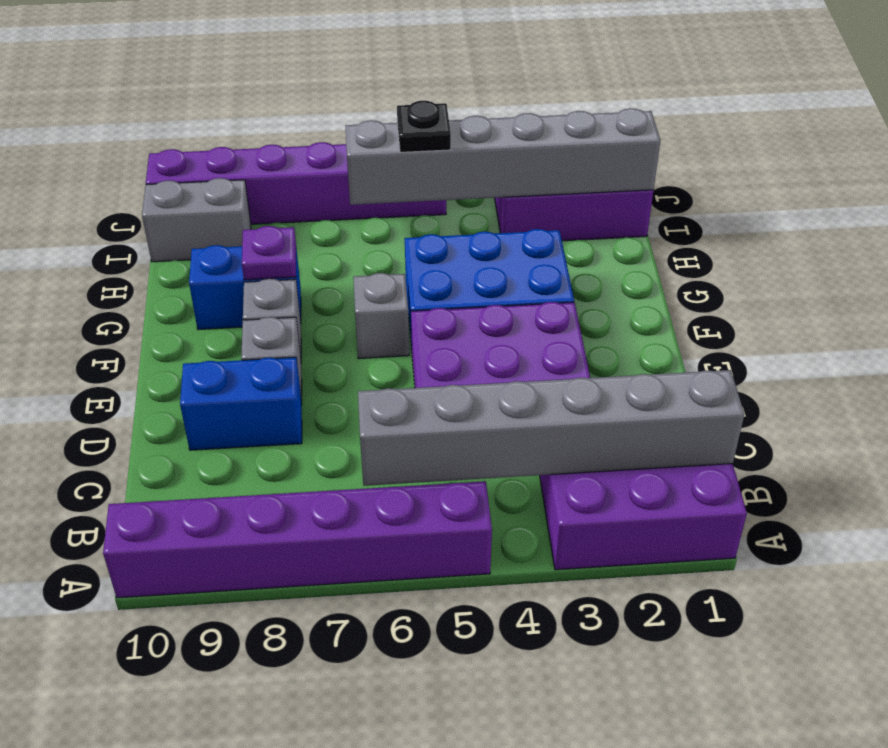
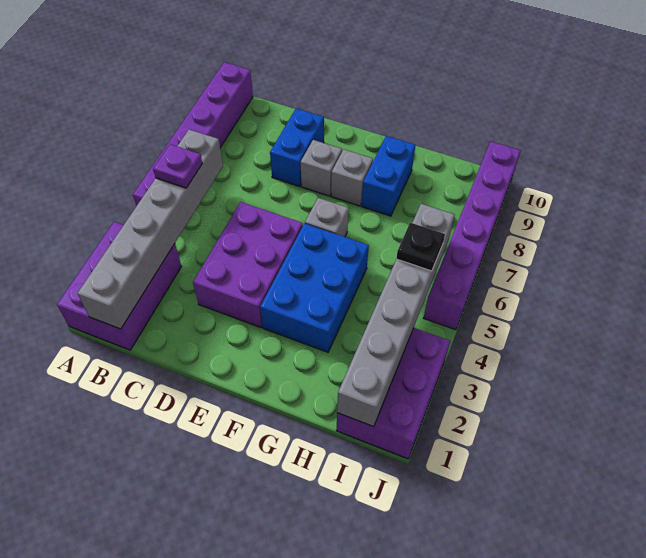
purple 1x1 plate [242,226,296,280] -> purple 1x1 plate moved to [153,144,202,188]
grey 1x2 brick [142,178,251,262] -> none

